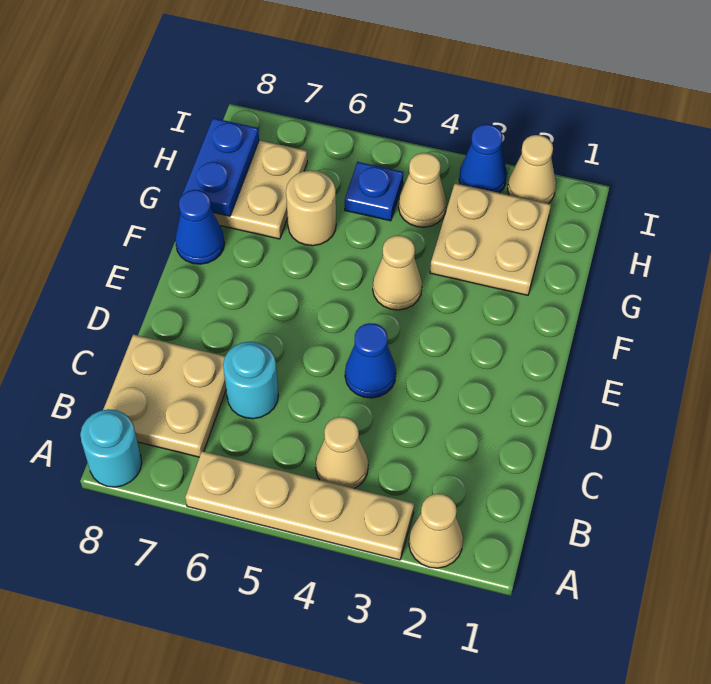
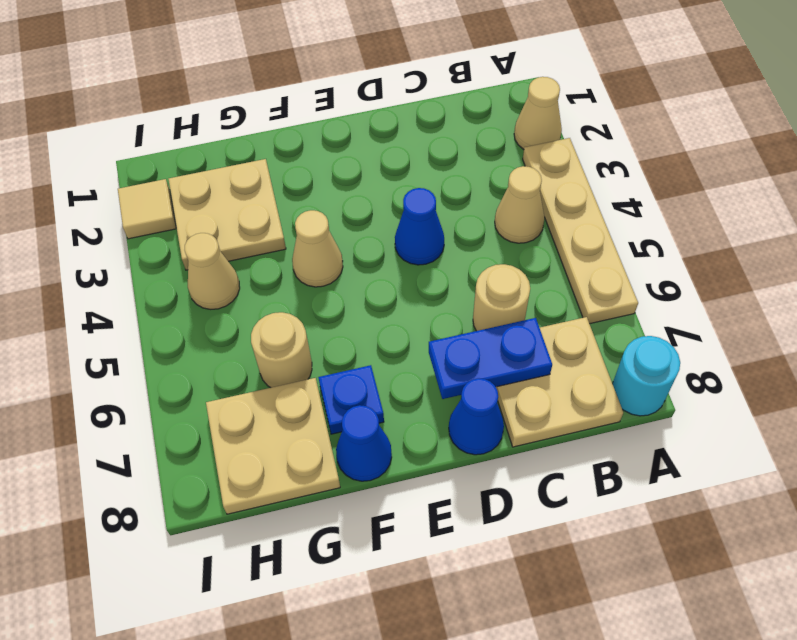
cyan 1x1 round brick [223,342,278,419] -> tan 1x1 round brick [473,264,530,331]
blue 1x2 plate [182,118,259,216] -> blue 1x2 plate moved to [429,318,552,399]
blue 1x1 plate [345,162,403,221] -> blue 1x1 plate moved to [318,365,384,434]
tan 1x1 cone [508,135,556,204] -> tan 1x1 tile [118,179,176,239]
blue 1x1 cone [459,124,507,193] -> blue 1x1 cone moved to [449,378,504,455]

